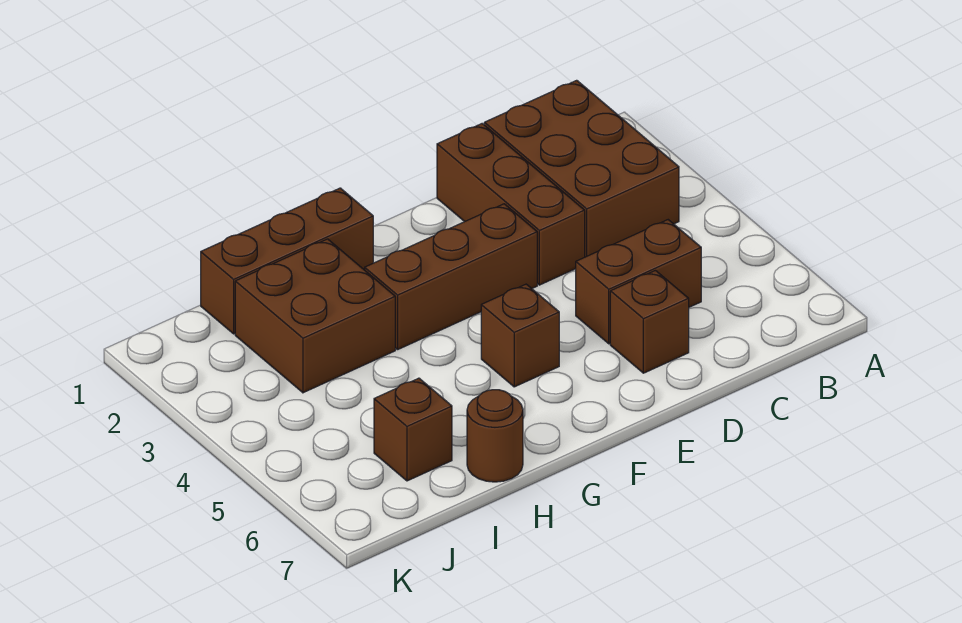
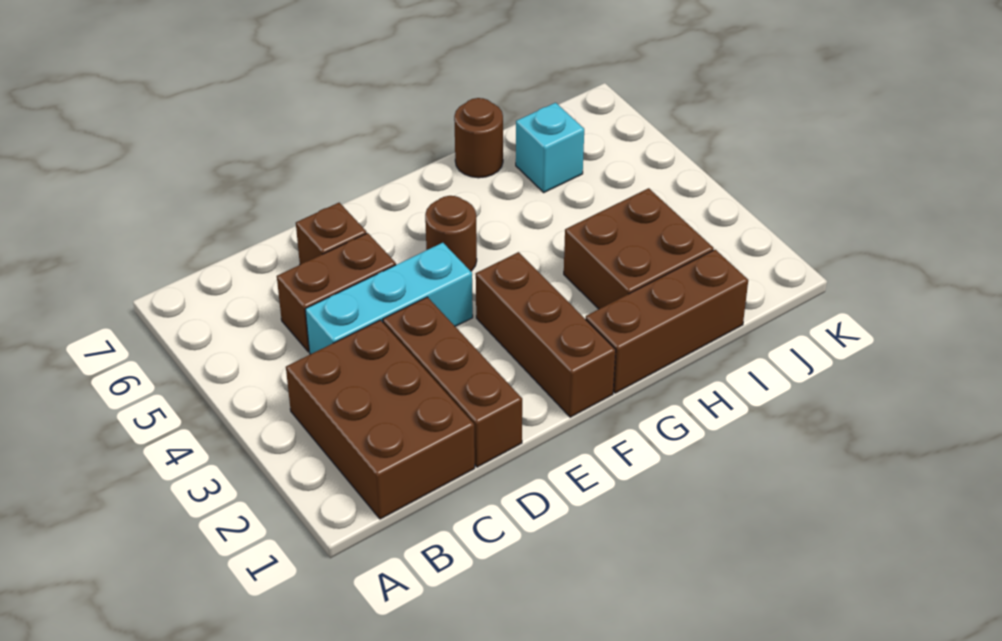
none -> cyan 1x3 brick [305,243,473,354]
brown 1x3 brick [365,204,537,350] -> brown 1x3 brick turned to [476,252,616,417]
brown 1x1 brick [481,284,559,387] -> brown 1x1 round brick [425,196,477,271]
brown 1x1 brick [374,378,452,481] -> cyan 1x1 brick [516,103,584,192]

